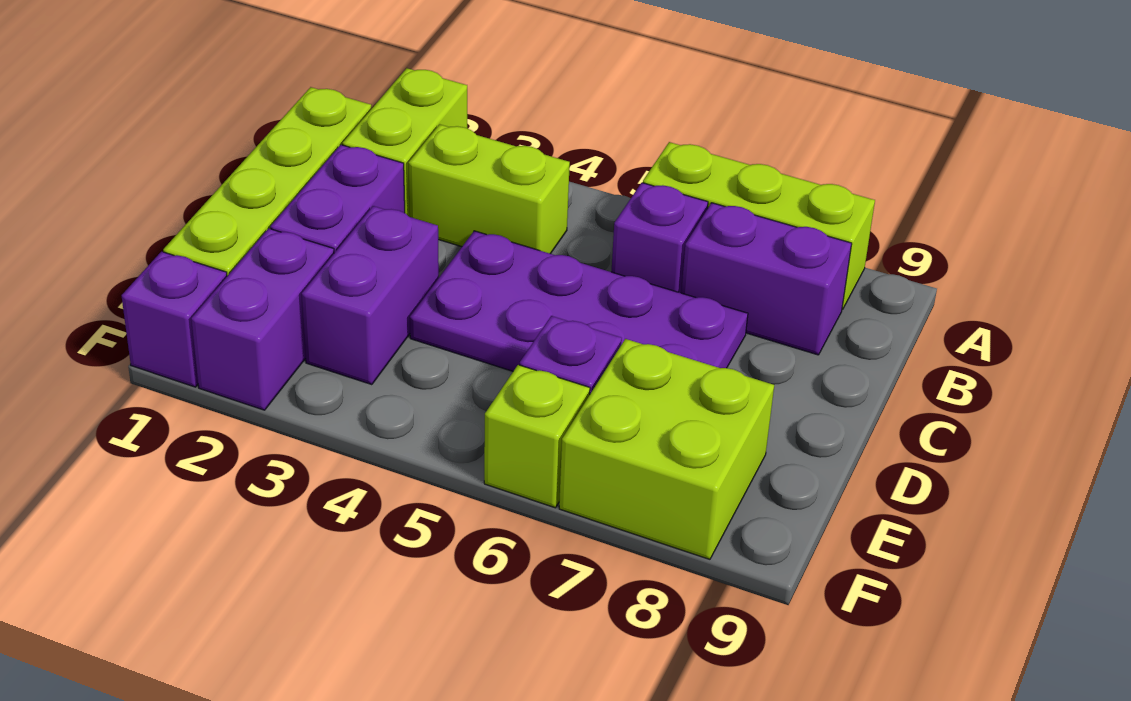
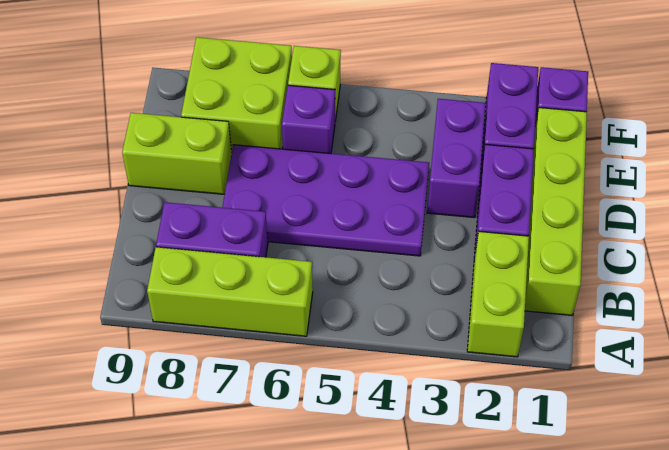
lime 1x2 brick [408,124,570,254] -> lime 1x2 brick moved to [122,113,232,194]
purple 1x1 brick [611,183,708,293] -> none

